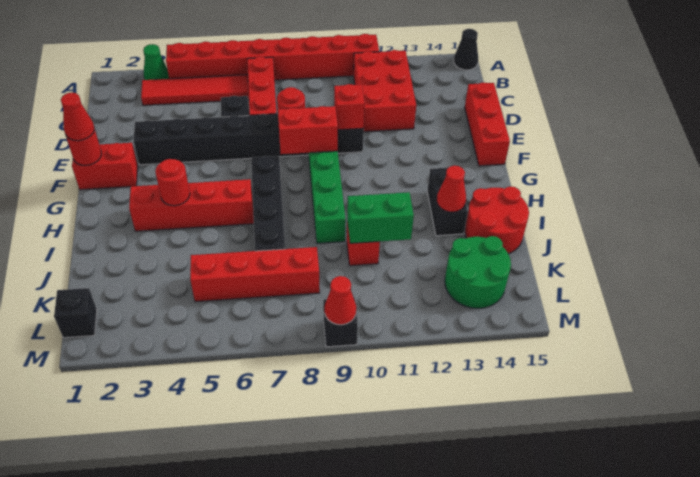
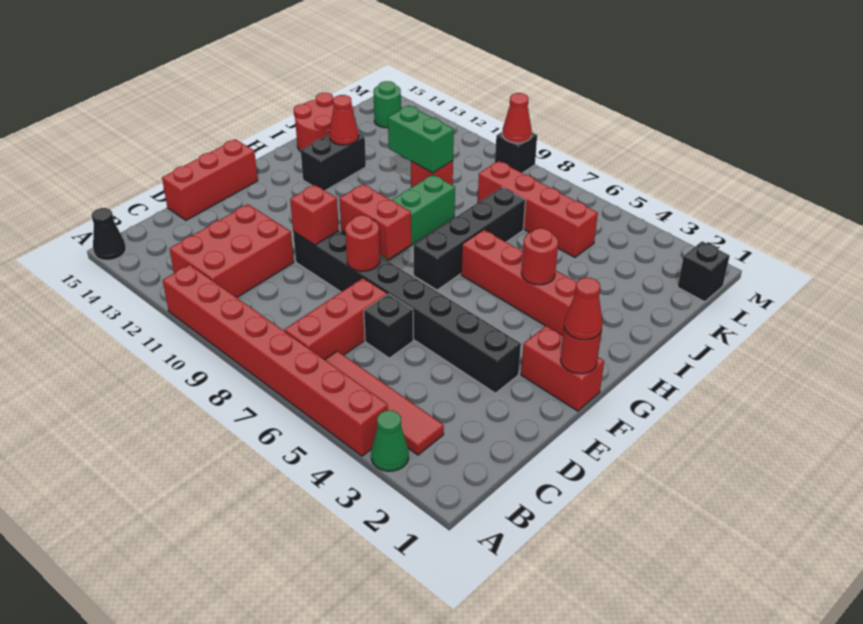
green 2x2 round brick [445,236,511,308] -> green 1x1 round brick [373,81,401,128]

